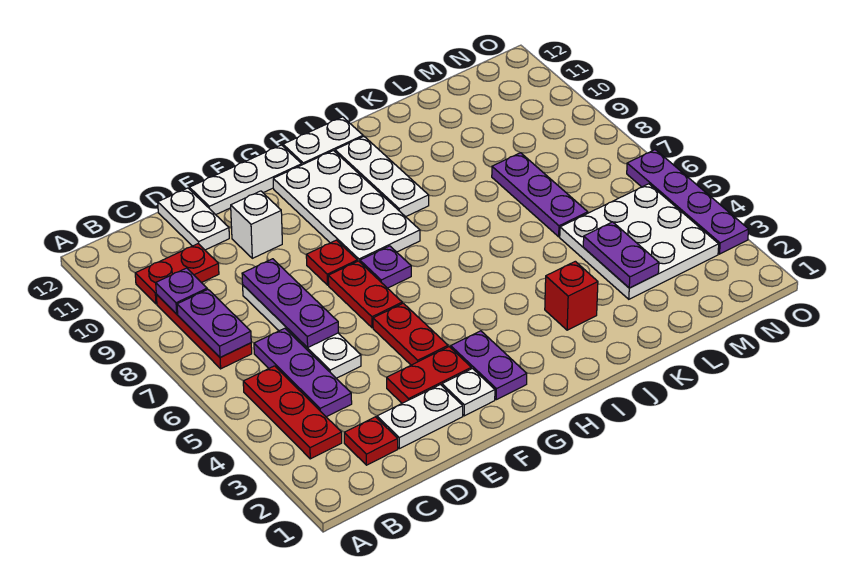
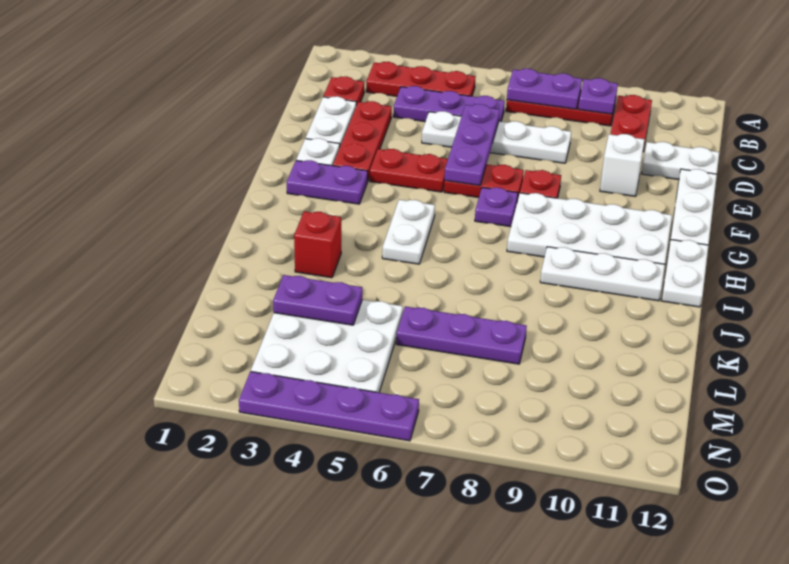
purple 1x3 plate [242,259,338,348] -> purple 1x3 plate turned to [445,104,500,185]
red 1x2 plate [387,347,471,403] -> red 1x3 plate [333,101,392,180]
none -> white 1x2 plate [382,200,435,264]

